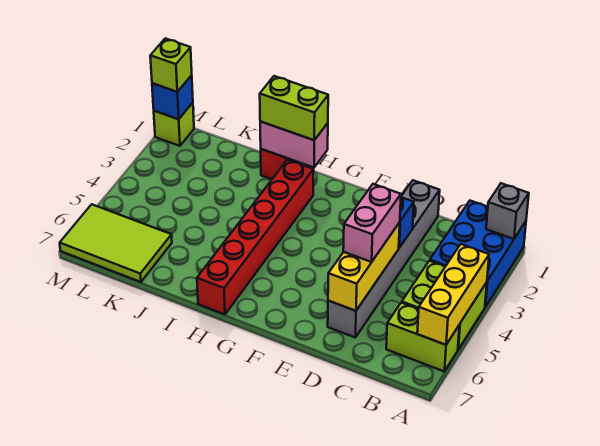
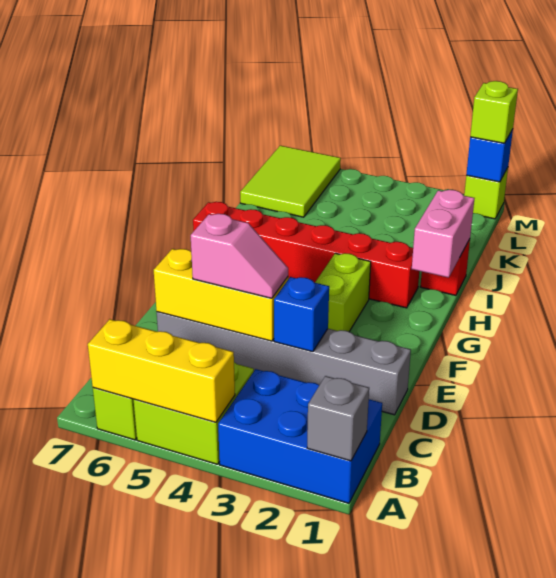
pink 1x2 brick [343,184,401,262] -> pink 1x2 slope [191,214,288,298]
lime 1x2 brick [260,76,328,140] -> lime 1x2 brick moved to [315,253,371,332]

